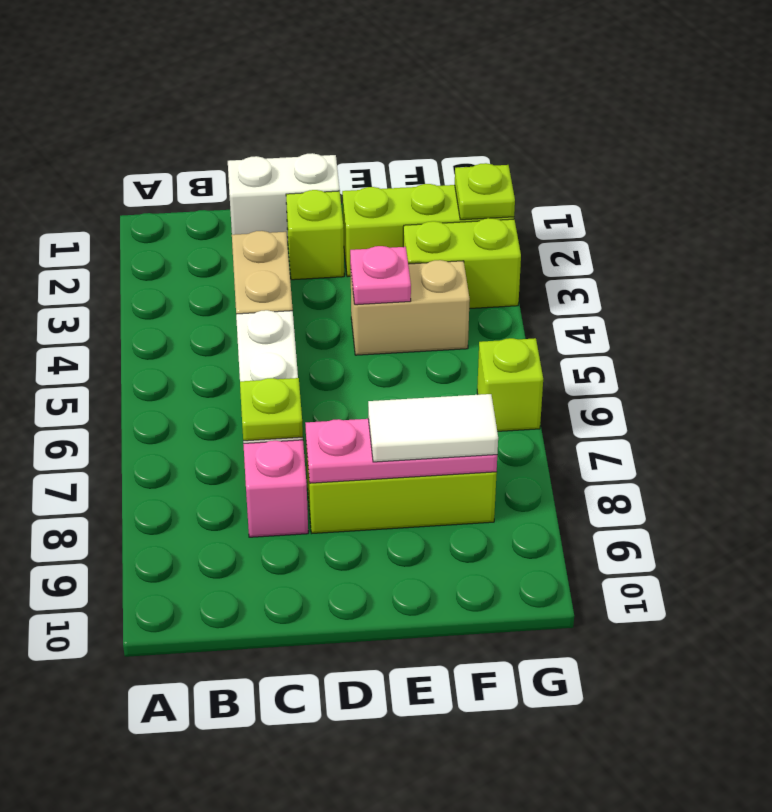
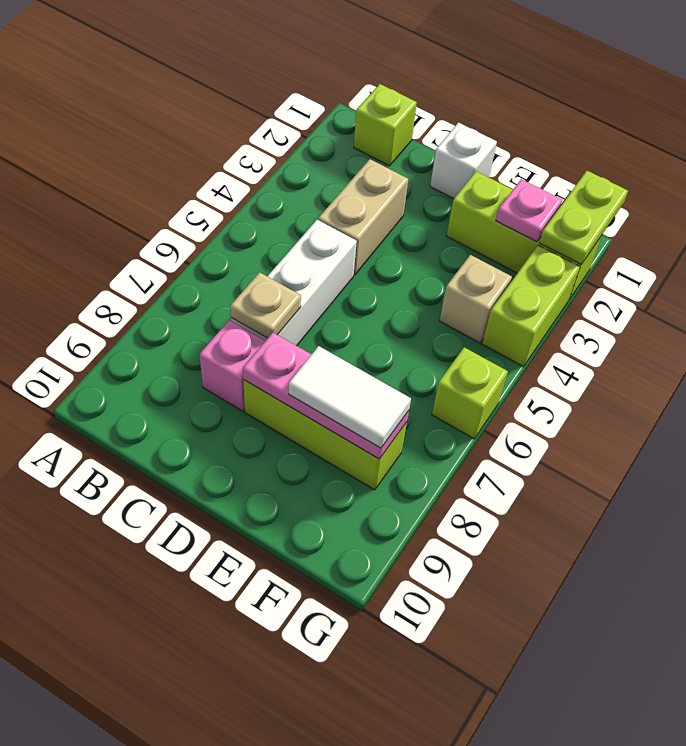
white 1x2 brick [228,153,340,242] -> white 1x1 brick [430,123,497,199]
lime 1x1 plate [240,378,303,441] -> tan 1x1 plate [230,272,301,338]
lime 1x1 brick [286,190,344,280] -> lime 1x1 brick moved to [354,84,417,166]
tan 1x2 brick [351,260,470,355] -> tan 1x1 brick [440,255,512,343]
pink 1x1 plate [350,246,411,305] -> pink 1x1 plate moved to [496,179,562,242]
lime 1x2 brick [403,218,521,309] -> lime 1x2 brick turned to [482,245,580,367]
lime 1x1 plate [455,163,515,220] -> lime 1x2 plate [539,171,628,264]

